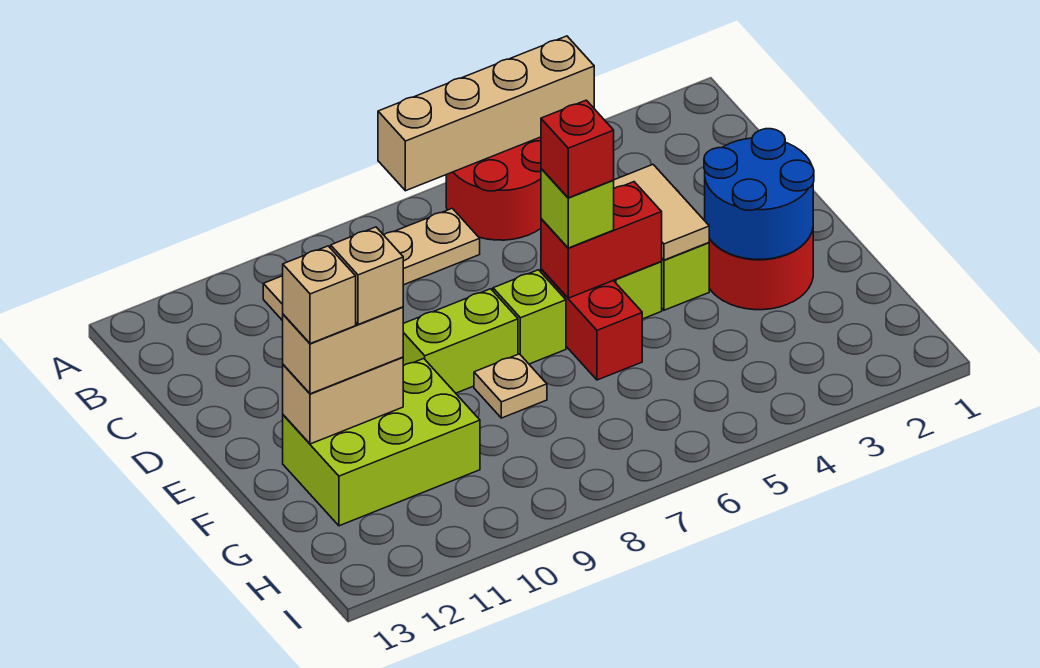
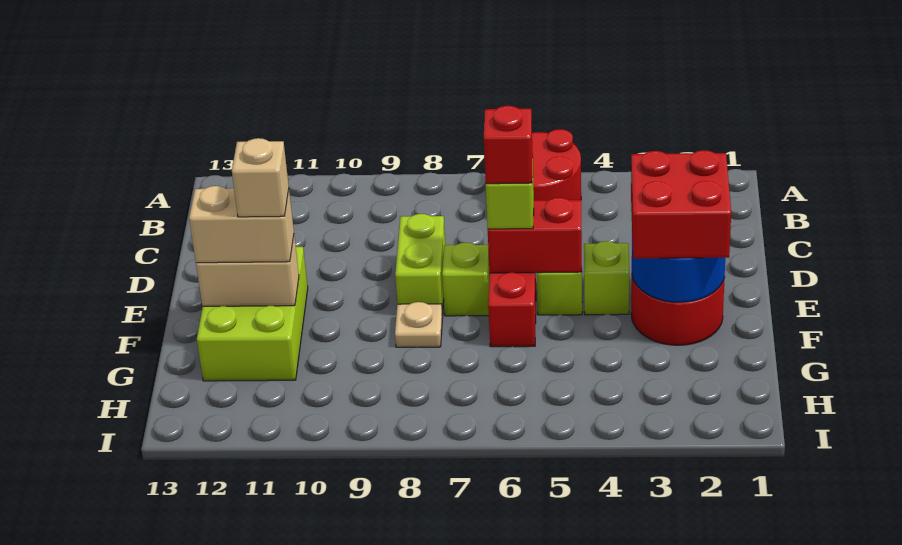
tan 1x4 brick [378,36,594,191] -> none
tan 1x4 plate [263,208,480,321] -> none
tan 1x2 tile [614,165,709,260] -> none
none -> red 2x2 brick [631,150,731,259]
lime 1x2 brick [403,289,518,393] -> lime 1x2 brick turned to [395,214,445,316]
lime 2x3 brick [283,359,480,526] -> lime 2x3 brick turned to [197,247,308,381]
tan 1x1 brick [283,246,356,344] -> none

